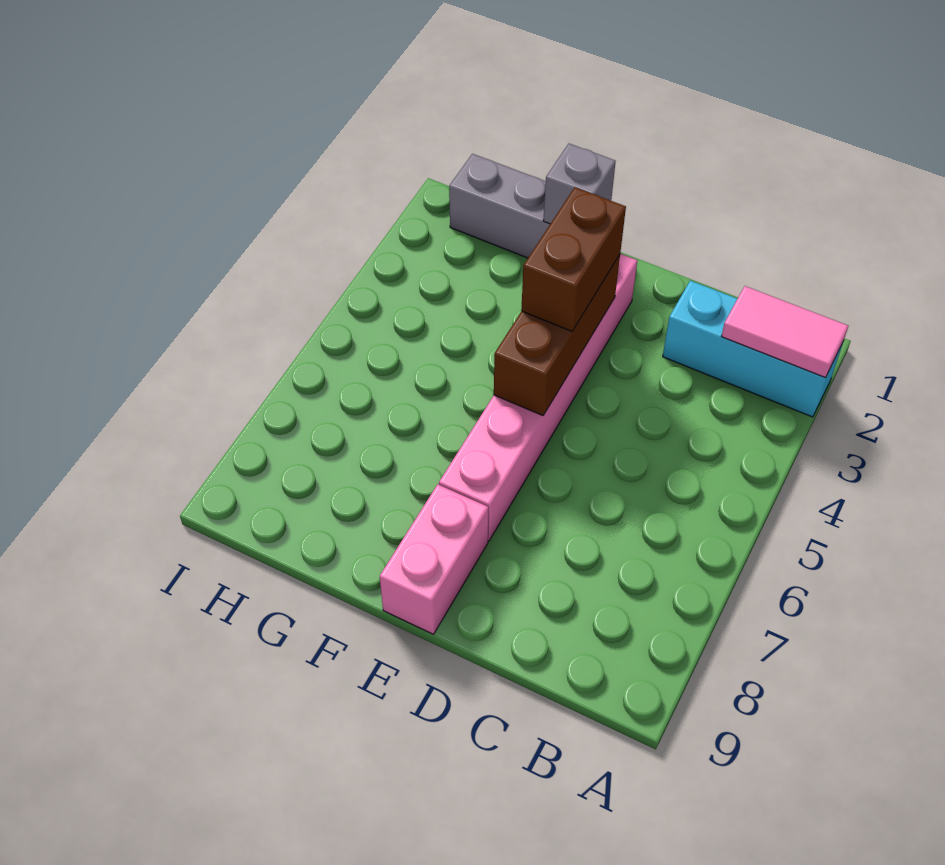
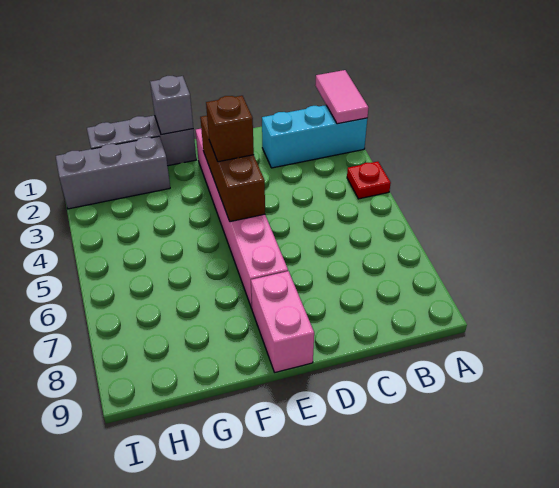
pink 1x2 tile [721,286,848,378] -> pink 1x2 tile turned to [315,70,368,124]
none -> red 1x1 plate [347,162,391,199]
brown 1x2 brick [521,187,626,331] -> brown 1x1 brick [206,96,254,162]
none -> grey 1x3 brick [56,136,170,209]

